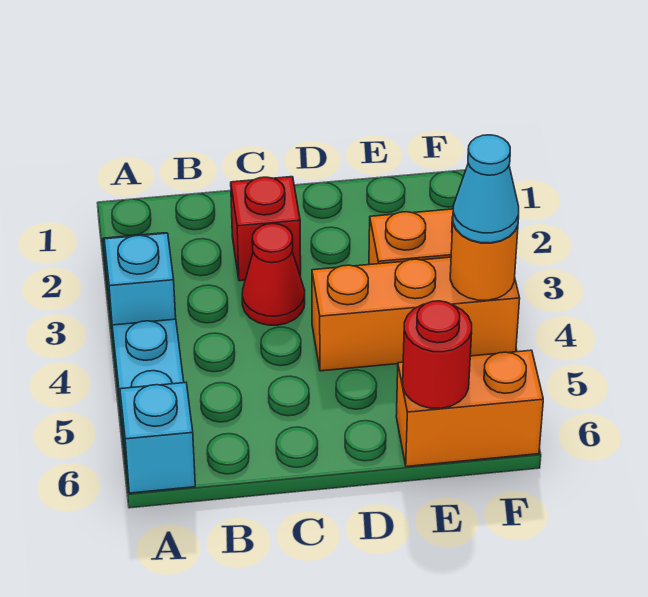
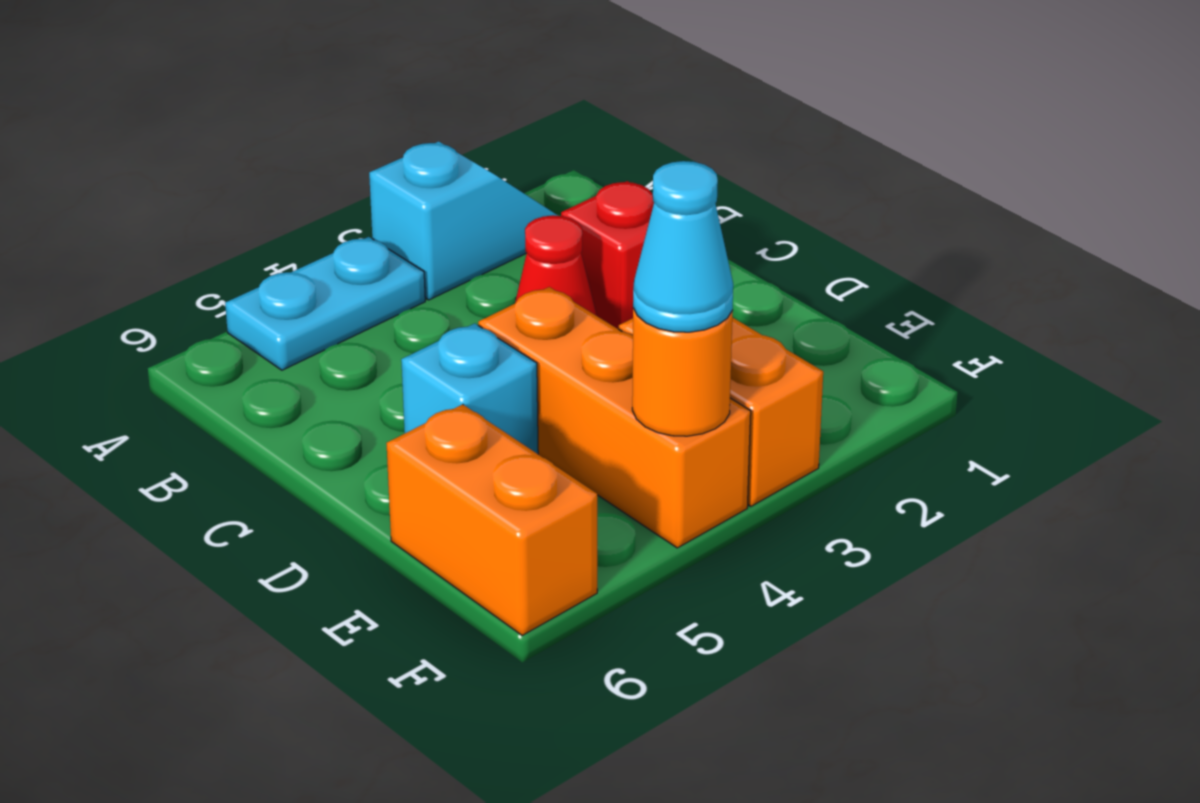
cyan 1x1 brick [120,383,195,493] -> cyan 1x1 brick moved to [401,323,538,454]
red 1x1 round brick [403,301,472,408] -> none

